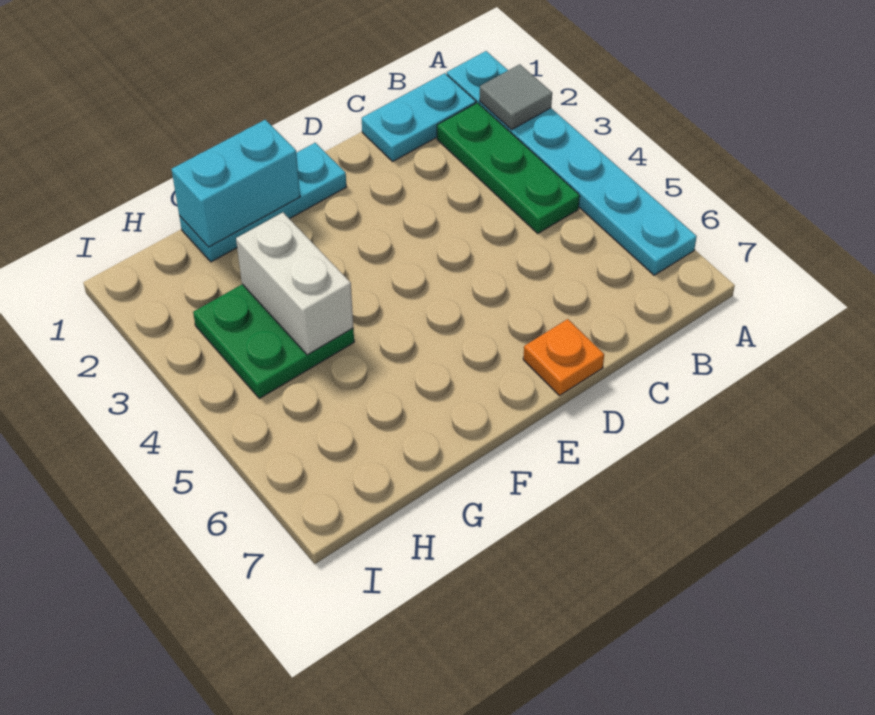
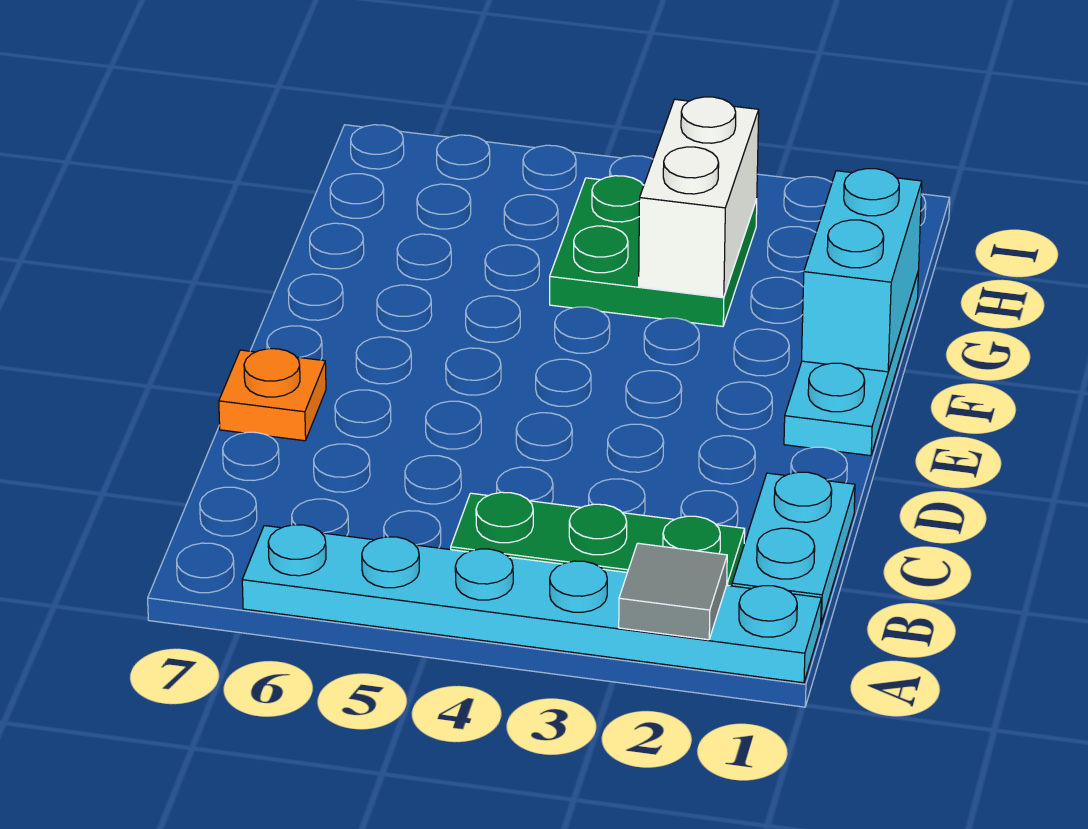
white 1x2 brick [236,212,353,355] -> white 1x2 brick turned to [639,97,759,297]

